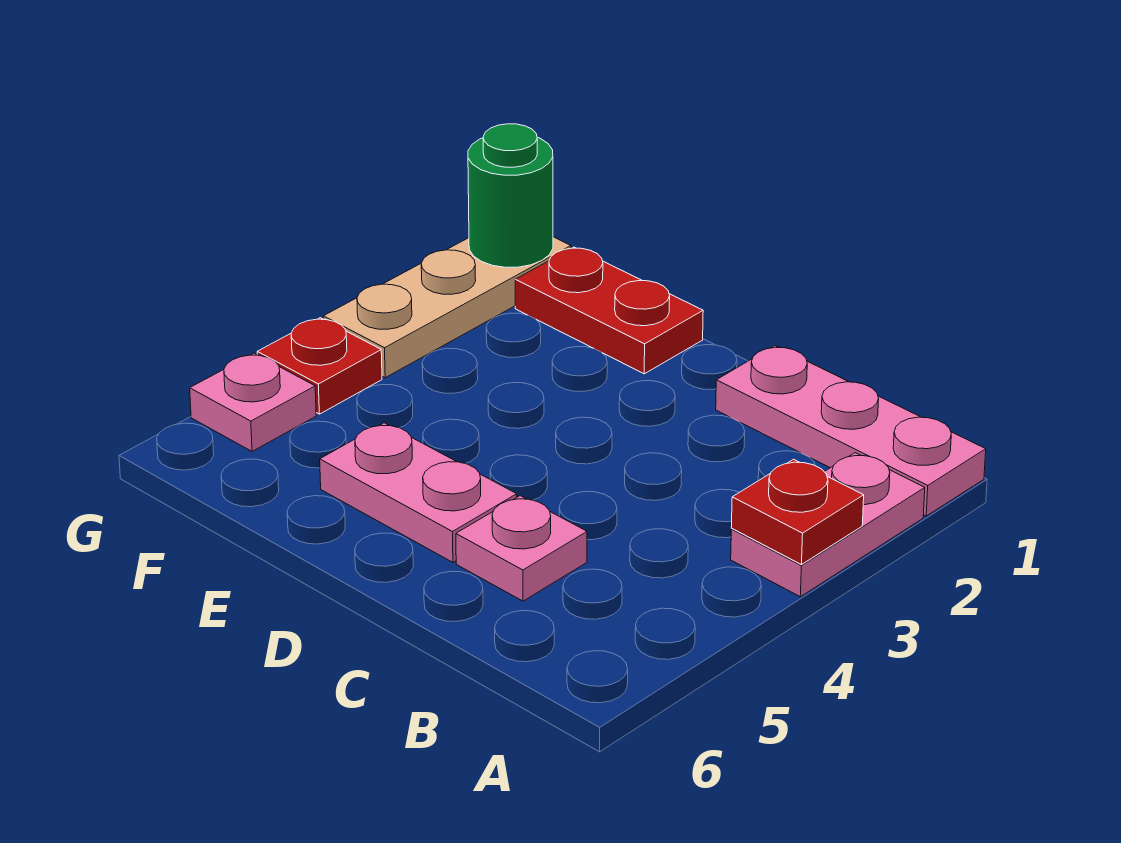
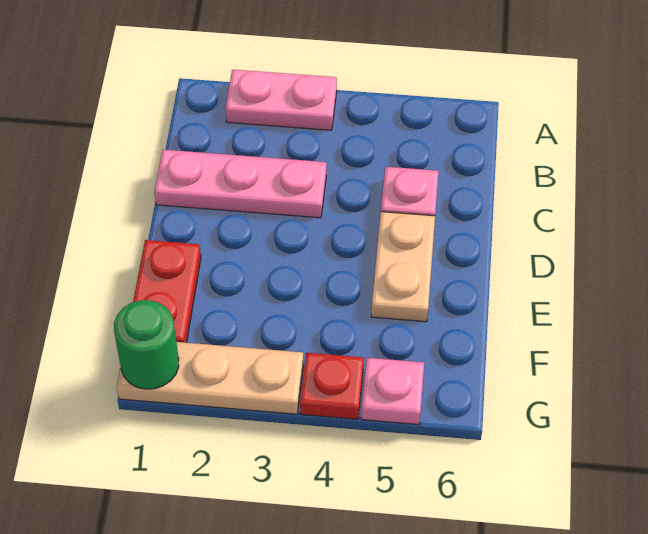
pink 1x3 plate [716,346,986,516] -> pink 1x3 plate turned to [154,150,326,218]
red 1x1 plate [731,459,864,565] -> none
pink 1x2 plate [320,423,517,562] -> tan 1x2 plate [371,212,435,322]

